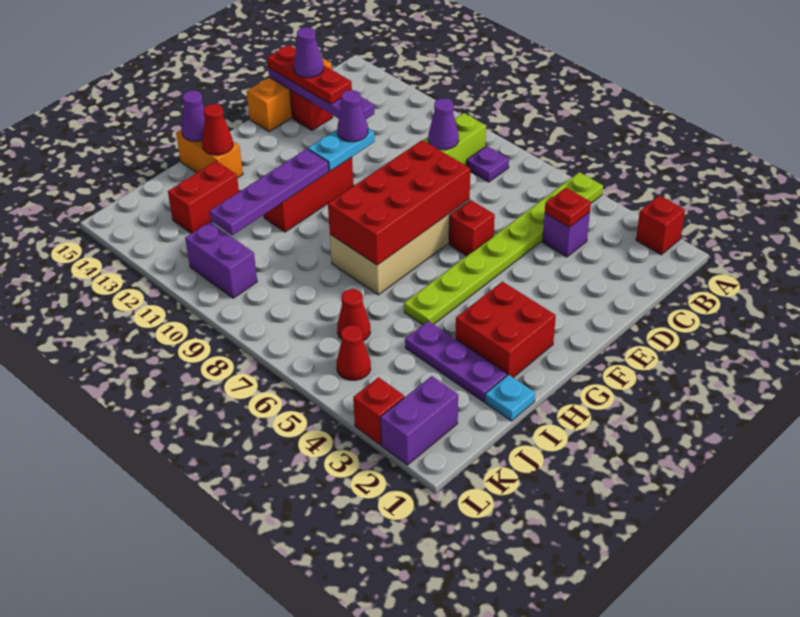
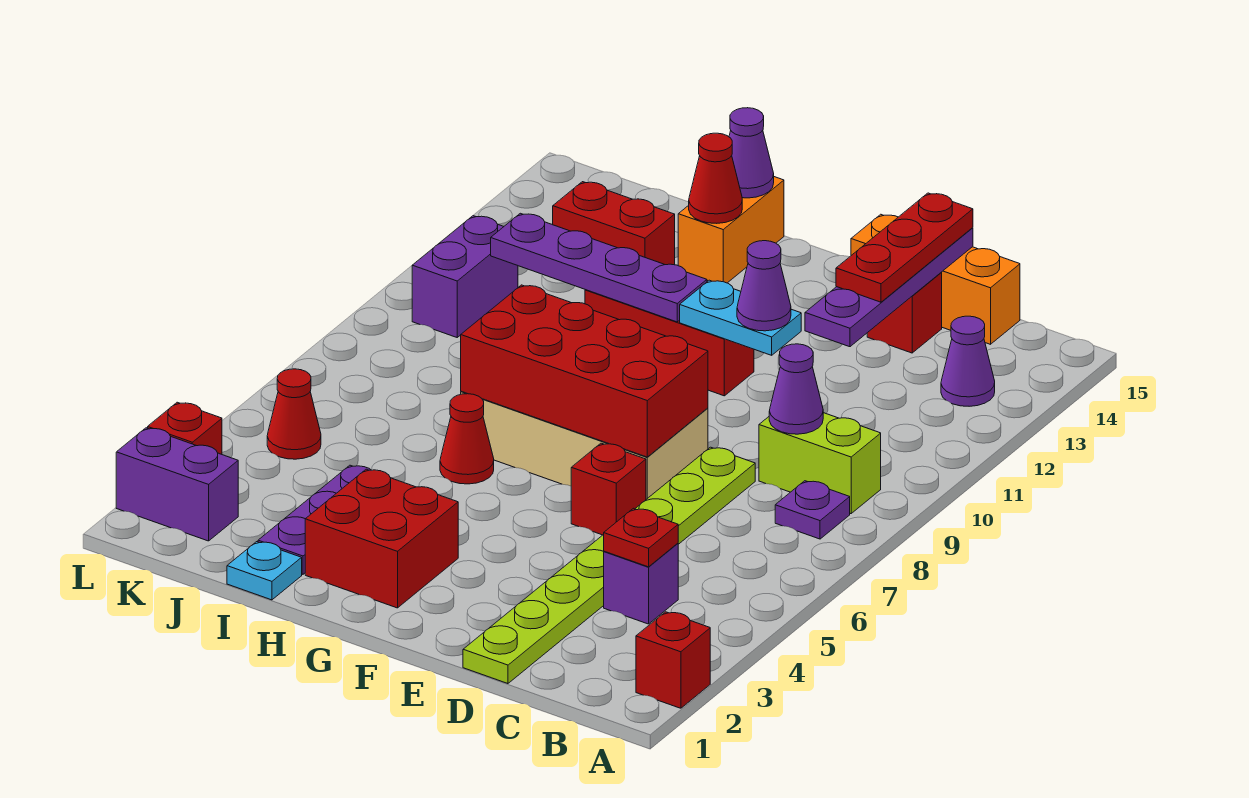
lime 1x8 plate [404,172,603,325] -> lime 1x8 plate turned to [463,447,755,684]
purple 1x1 cone [294,27,323,78] -> purple 1x1 cone moved to [941,316,995,406]
red 1x1 cone [337,289,370,341] -> red 1x1 cone moved to [440,394,494,484]

